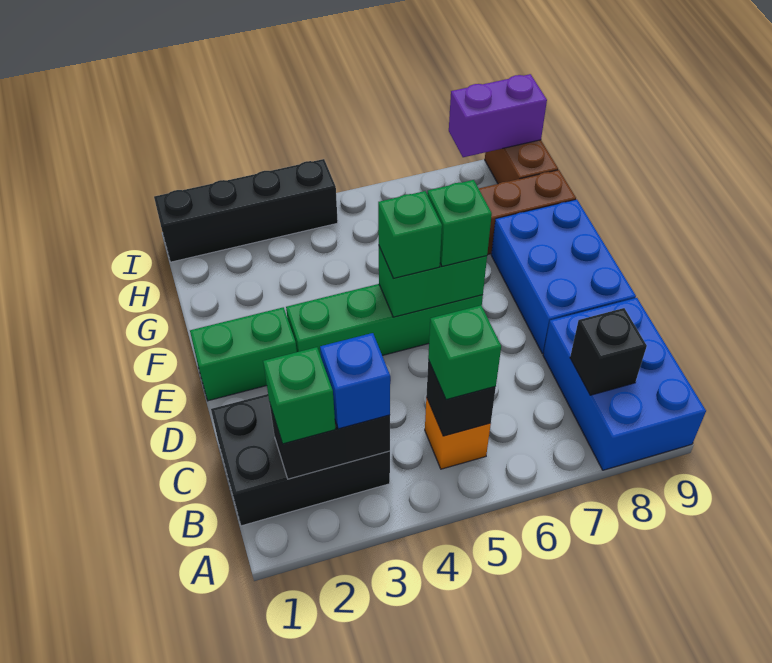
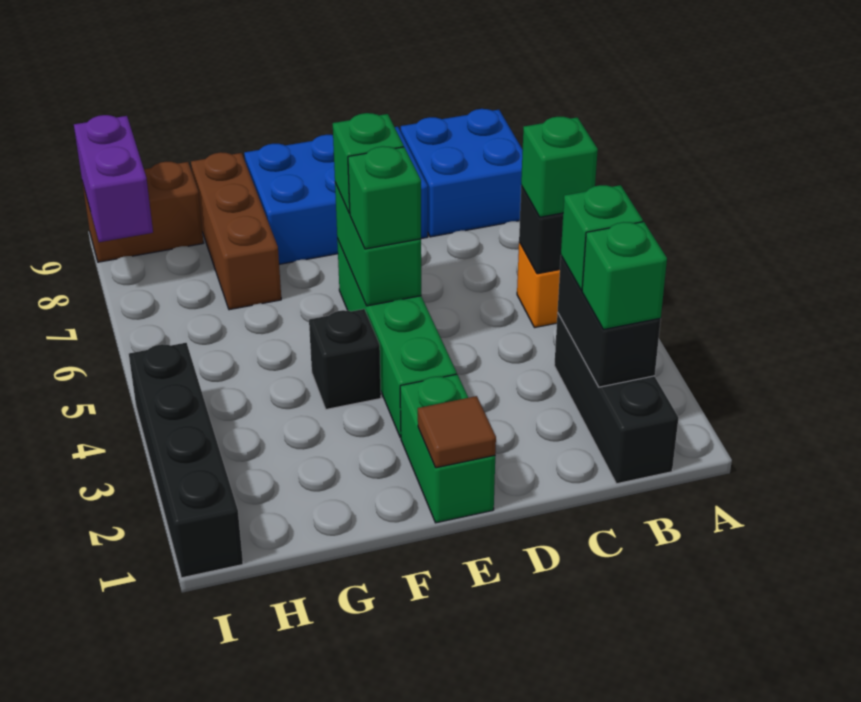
blue 2x3 brick [543,298,706,470] -> blue 2x2 brick [401,109,523,237]
black 2x3 brick [211,394,390,526] -> black 1x3 brick [554,313,678,484]
blue 1x1 brick [320,333,390,429] -> green 1x1 brick [561,185,643,290]
black 1x1 brick [570,308,647,395] -> black 1x1 brick moved to [309,309,381,409]
none -> brown 1x1 tile [418,396,496,468]

